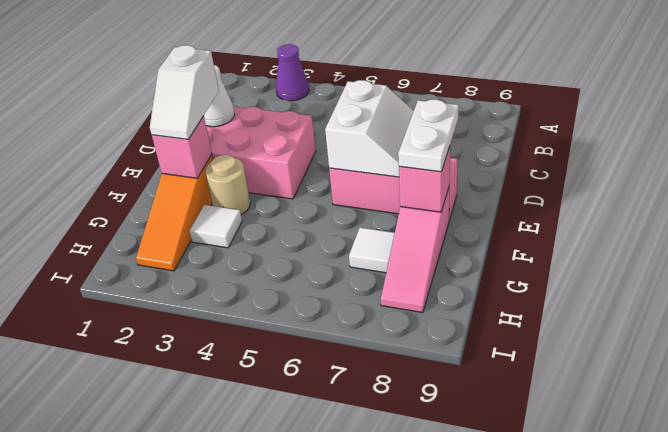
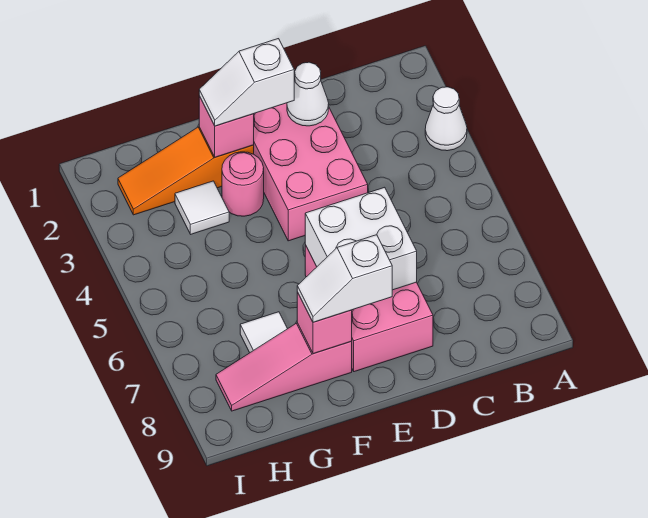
purple 1x1 cone [276,44,309,101] -> white 1x1 cone [425,87,467,151]
white 2x2 slope [325,80,414,177] -> white 2x2 brick [305,187,417,290]
pink 1x3 brick [329,158,457,220] -> pink 2x3 brick [305,245,433,372]
white 1x2 plate [398,99,459,172] -> white 1x2 slope [297,235,392,322]
tan 1x1 round brick [205,155,250,215] -> pink 1x1 round brick [222,152,264,216]

